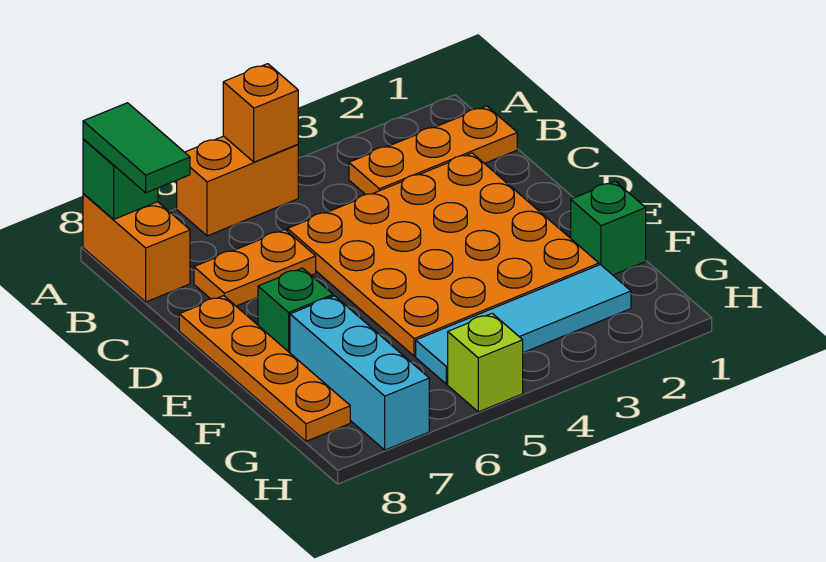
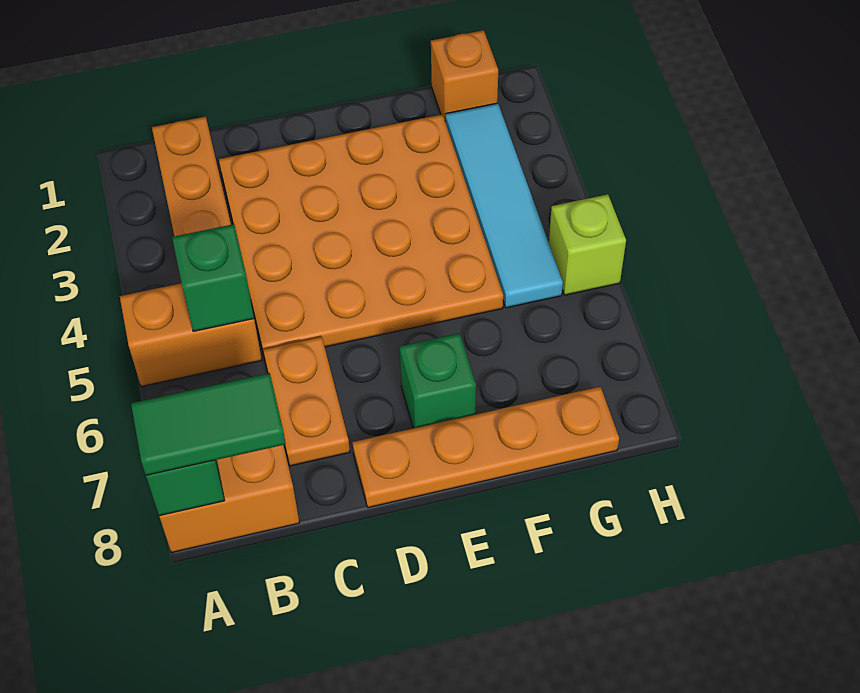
orange 1x2 brick [177,136,298,236] -> orange 1x2 brick turned to [120,283,262,386]
orange 1x1 brick [223,64,298,162] -> orange 1x1 brick moved to [431,30,498,119]
green 1x1 brick [571,181,646,275] -> green 1x1 brick moved to [172,224,254,332]
cyan 1x3 brick [290,296,429,450] -> none

